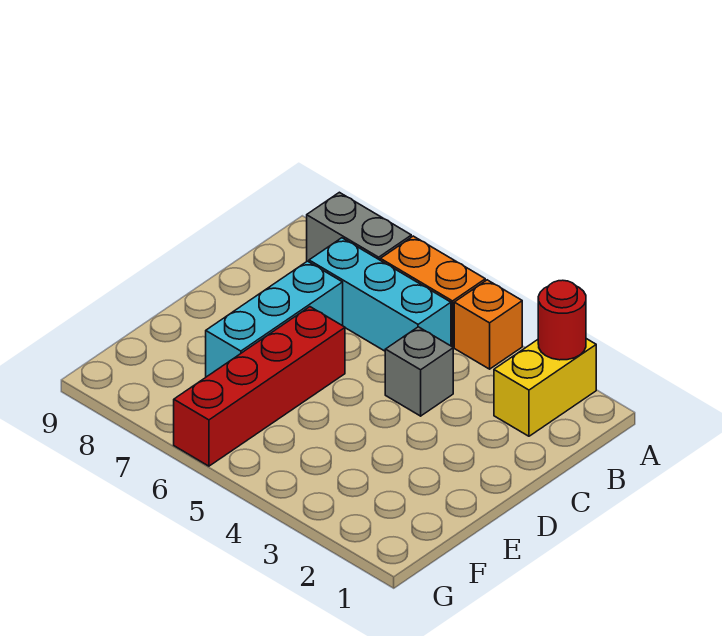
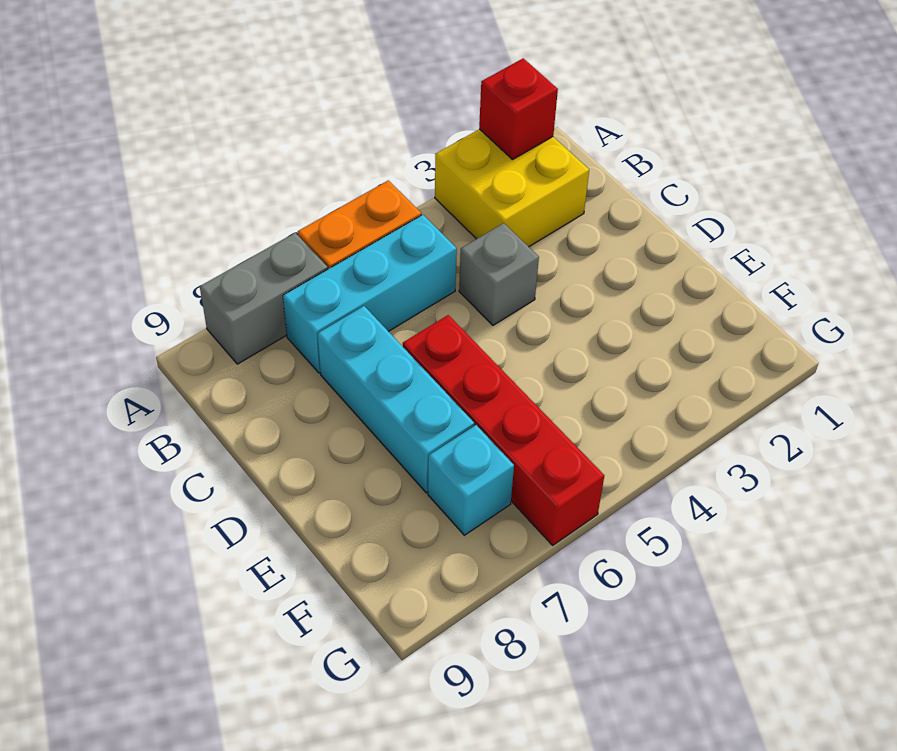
yellow 1x2 brick [494,339,596,436] -> yellow 2x2 brick [435,129,589,247]
red 1x1 round brick [538,280,586,360] -> red 1x1 brick [479,58,558,160]
orange 1x1 brick [454,280,522,369] -> none
none -> cyan 1x1 brick [428,425,514,535]

